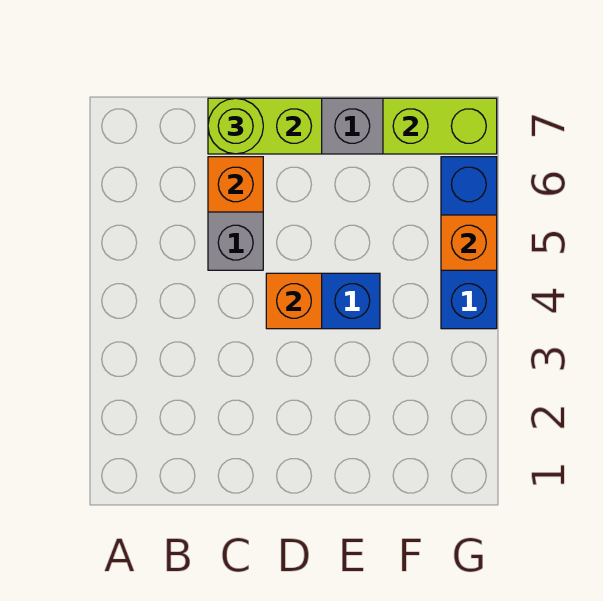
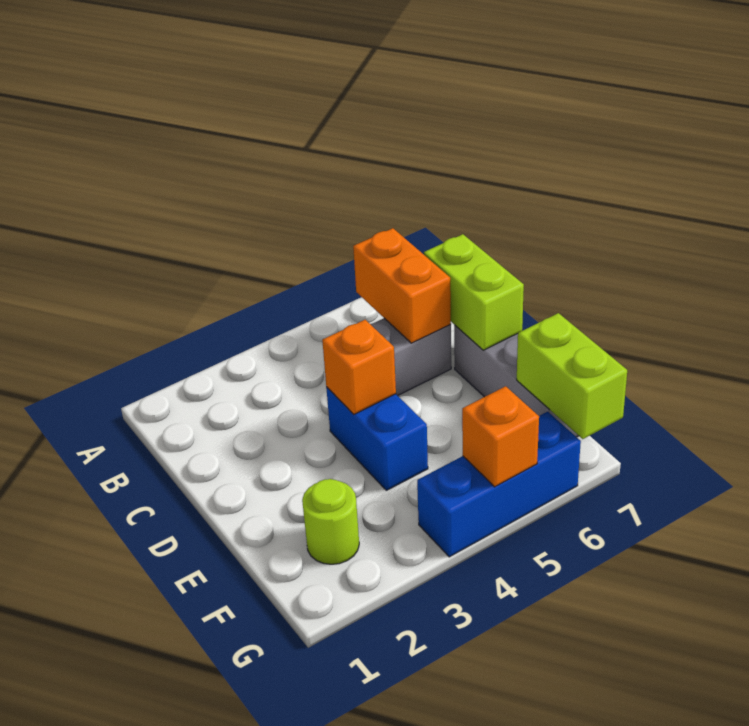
orange 1x1 brick [208,157,263,212] -> orange 1x2 brick [353,228,451,343]
lime 1x1 round brick [208,98,263,154] -> lime 1x1 round brick moved to [302,479,359,564]

